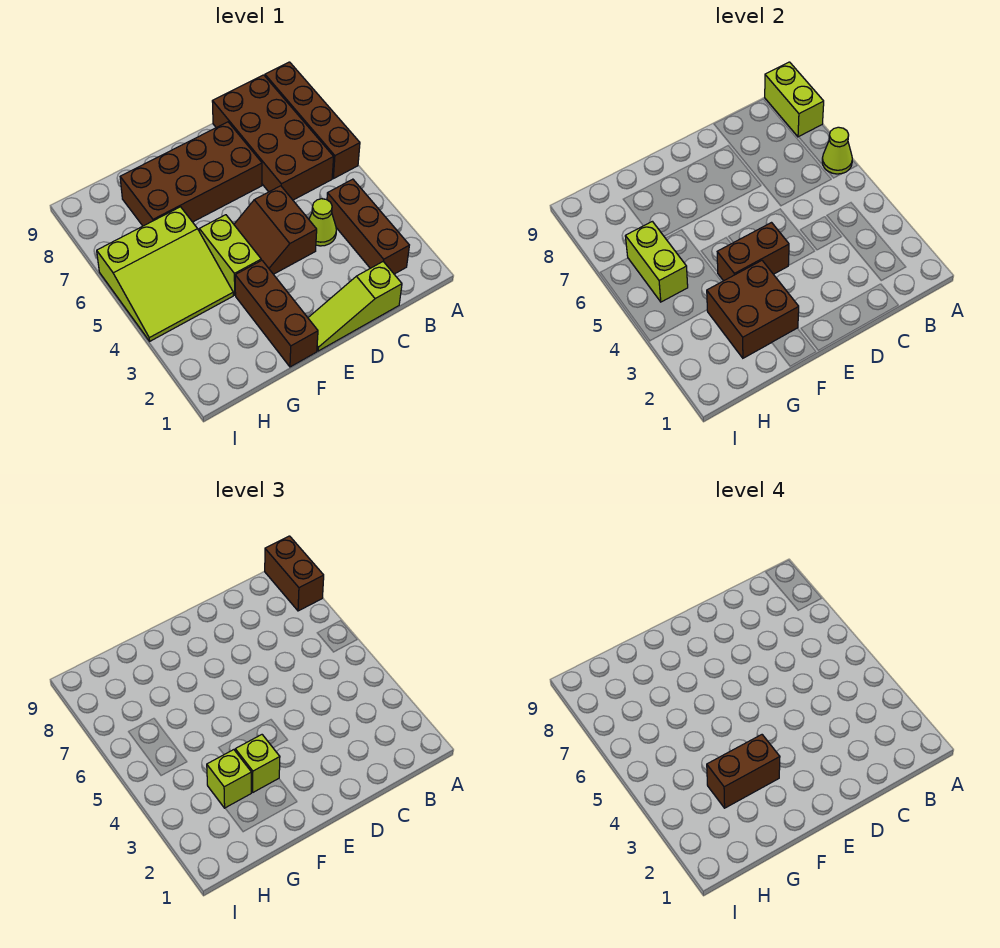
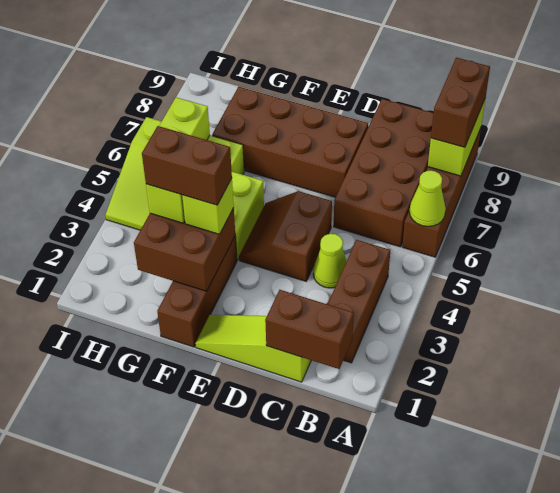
brown 1x2 brick [717,223,789,281] -> brown 1x2 brick moved to [265,290,354,369]

